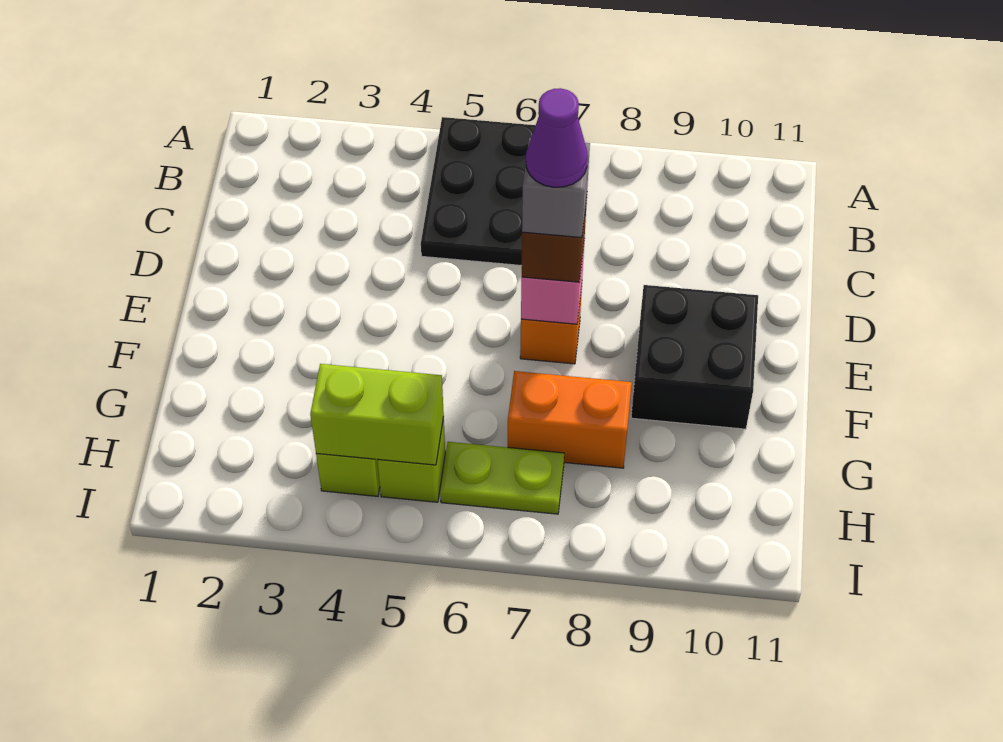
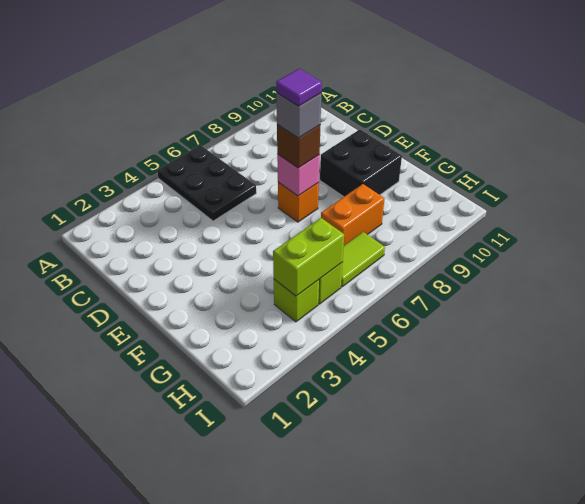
purple 1x1 cone [526,88,588,187] -> purple 1x1 tile [276,69,322,106]
lime 1x2 plate [440,442,564,514] -> lime 1x2 tile [341,232,385,287]

